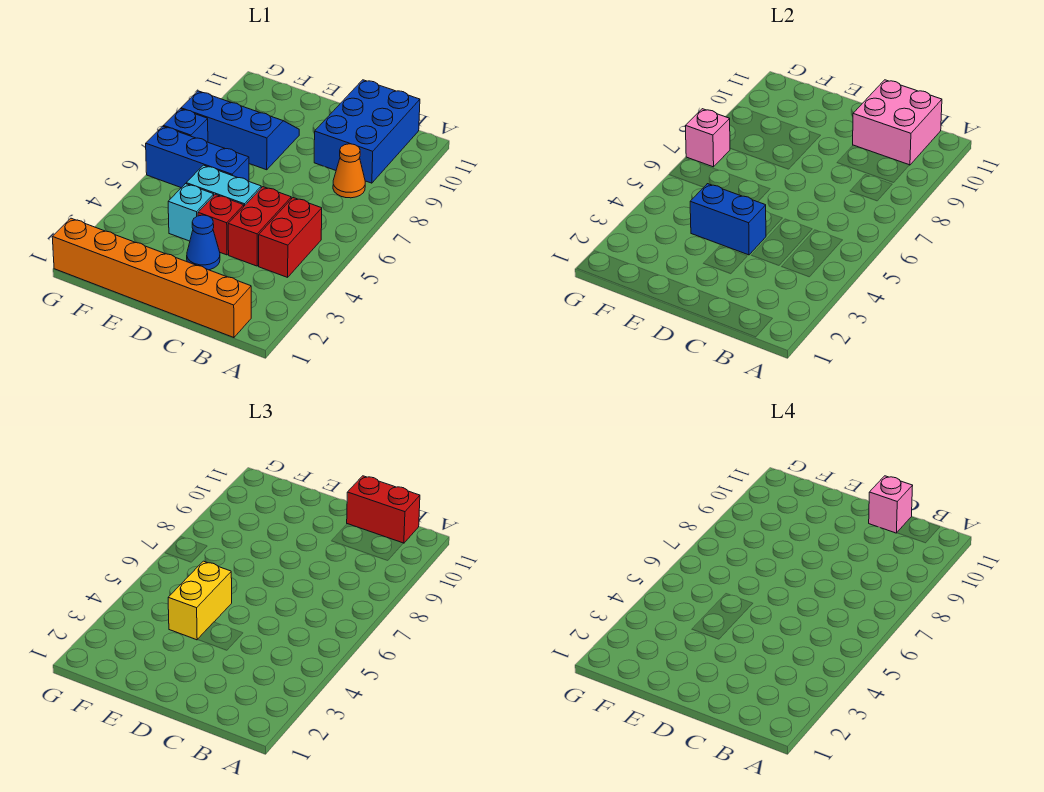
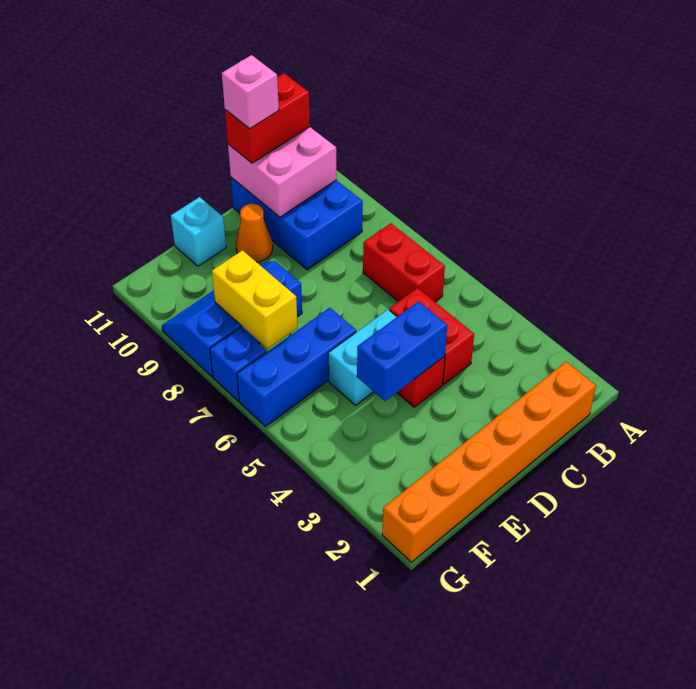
red 1x2 brick [259,198,322,277] -> red 1x2 brick moved to [363,223,445,302]
orange 1x1 cone [333,144,365,198] -> orange 1x1 cone moved to [236,204,273,262]
blue 1x1 cone [187,215,220,270] -> none
cyan 1x1 brick [168,184,214,241] -> cyan 1x1 brick moved to [171,197,226,266]
yellow 1x2 brick [168,561,232,640] -> yellow 1x2 brick moved to [212,250,298,349]
pink 1x1 brick [686,109,730,167] -> none

